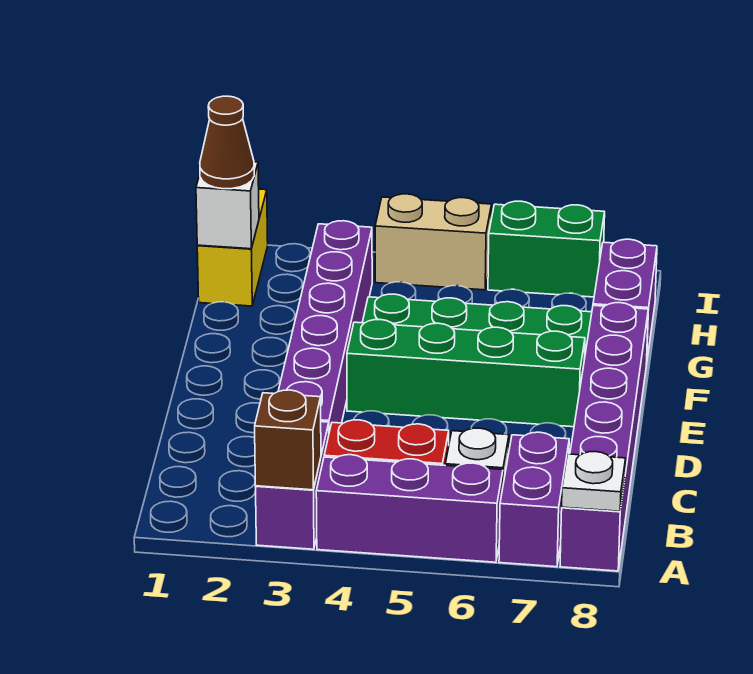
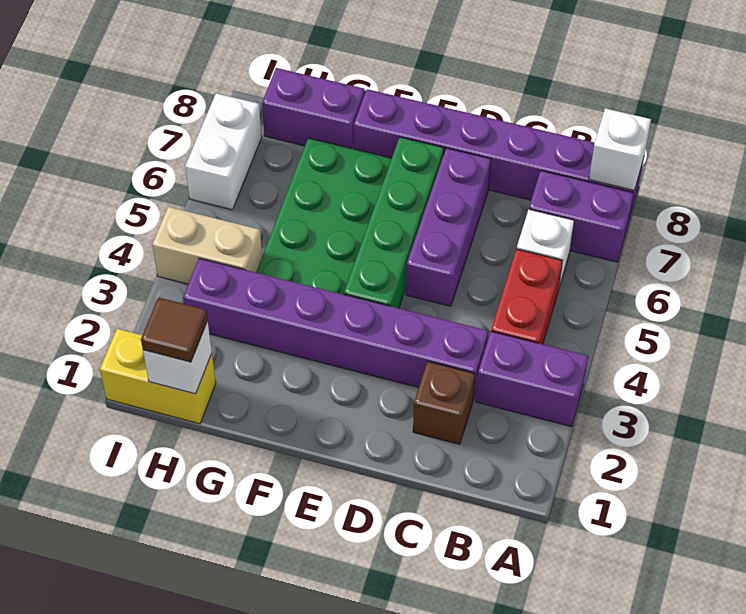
brown 1x1 brick [255,390,321,490] -> brown 1x1 brick moved to [413,362,475,444]
purple 1x3 brick [316,455,503,562] -> purple 1x3 brick moved to [406,148,491,306]
white 1x1 plate [562,452,626,511] -> white 1x1 brick [589,108,651,190]
brown 1x1 cone [200,96,254,189] -> brown 1x1 tile [141,297,208,362]
tan 1x2 brick [375,194,492,290] -> tan 1x2 brick turned to [152,207,262,284]
green 1x2 brick [488,201,605,297] -> white 1x2 brick [185,93,262,210]

